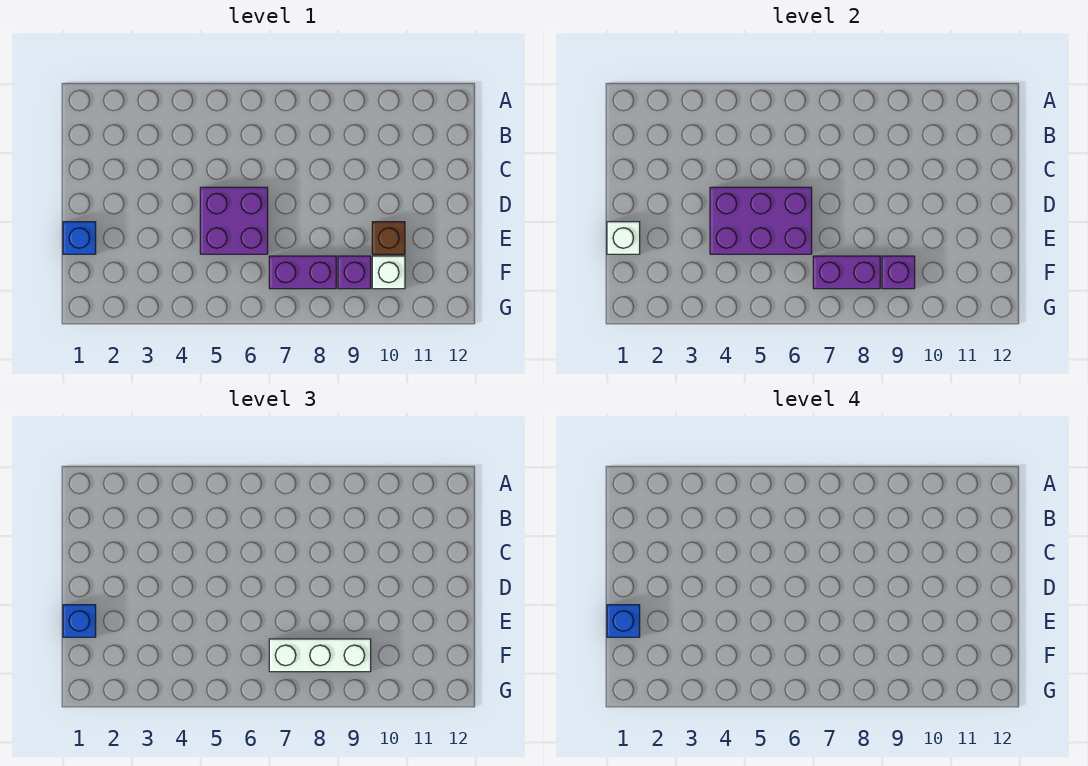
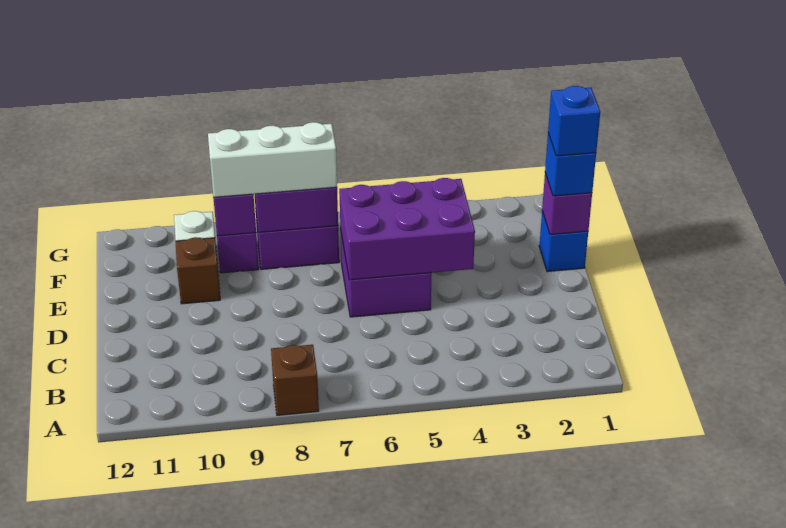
none -> brown 1x1 brick [271,345,319,415]
white 1x1 brick [607,222,640,254] -> purple 1x1 brick [542,173,592,235]

